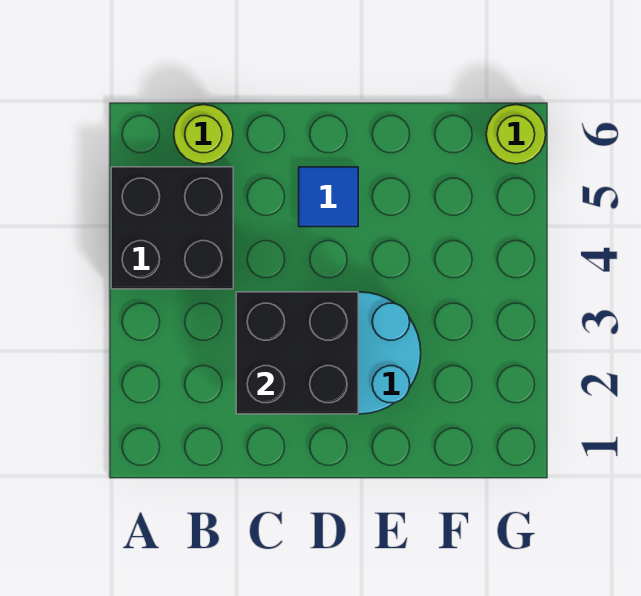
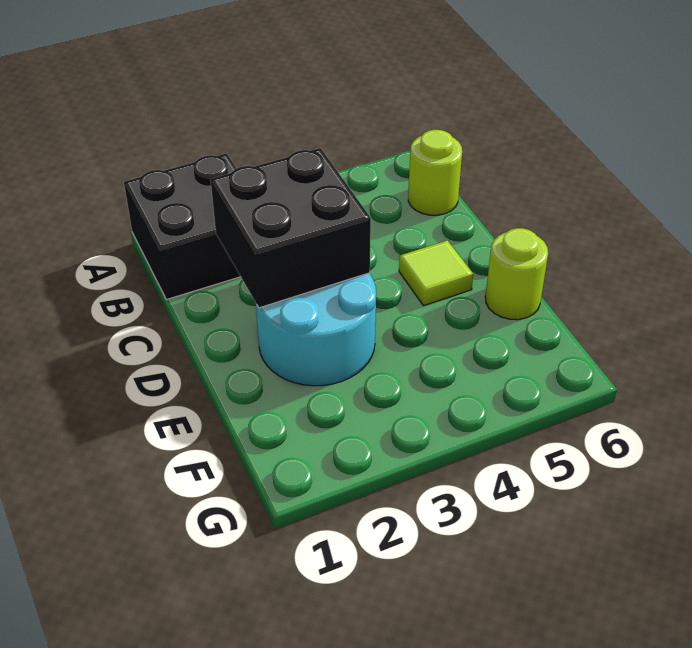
black 2x2 brick [111,167,233,289] -> black 2x2 brick moved to [124,153,241,300]
blue 1x1 tile [299,167,358,227] -> lime 1x1 tile [399,240,473,306]
lime 1x1 round brick [486,105,546,164] -> lime 1x1 round brick moved to [485,228,548,320]

